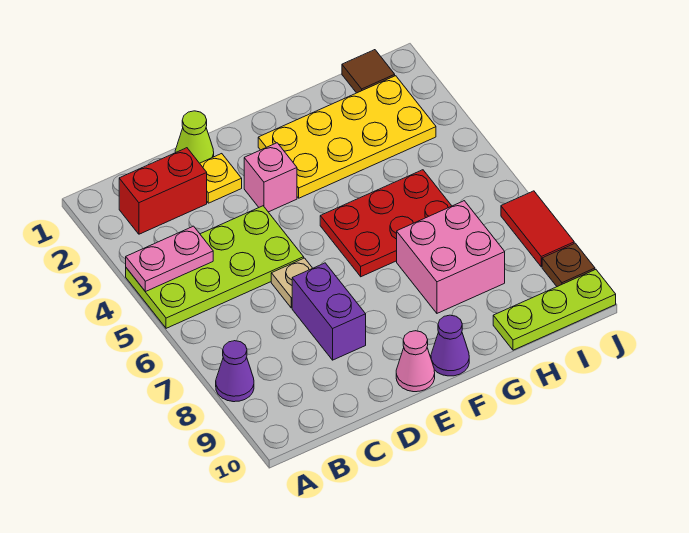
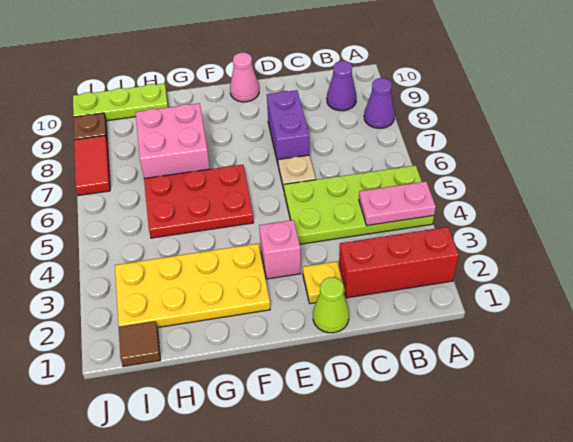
red 1x2 brick [119,148,207,234] -> red 1x3 brick [339,227,459,298]
purple 1x1 cone [431,315,469,376] -> purple 1x1 cone moved to [327,61,356,111]

